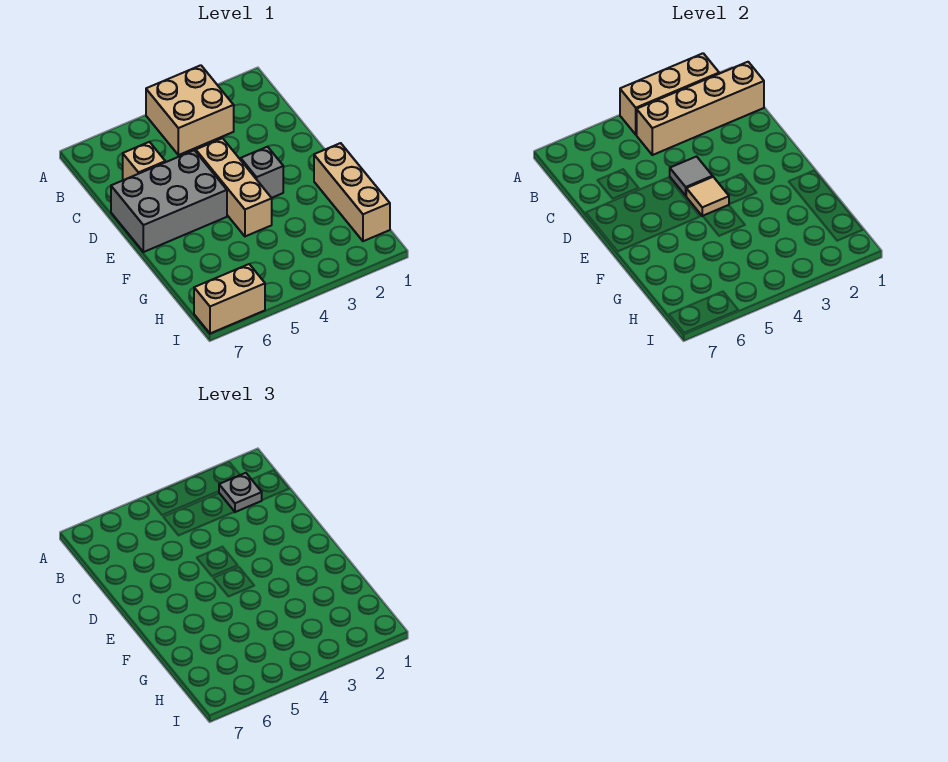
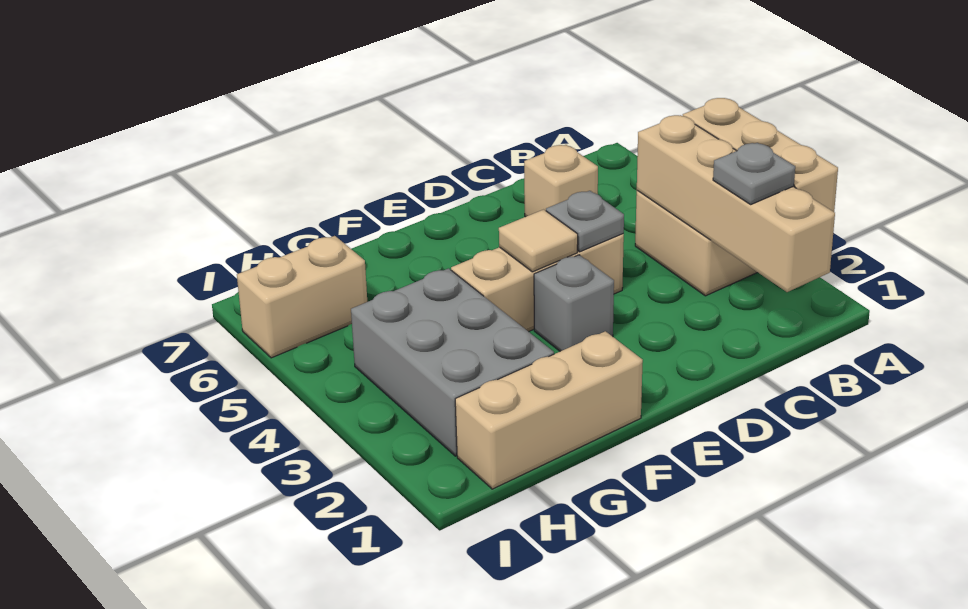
grey 1x1 tile [670,157,713,196] -> grey 1x1 plate [546,191,624,252]
grey 2x3 brick [111,150,227,252] -> grey 2x3 brick moved to [351,268,554,456]
tan 1x2 brick [194,264,265,333] -> tan 1x2 brick turned to [237,236,367,358]

